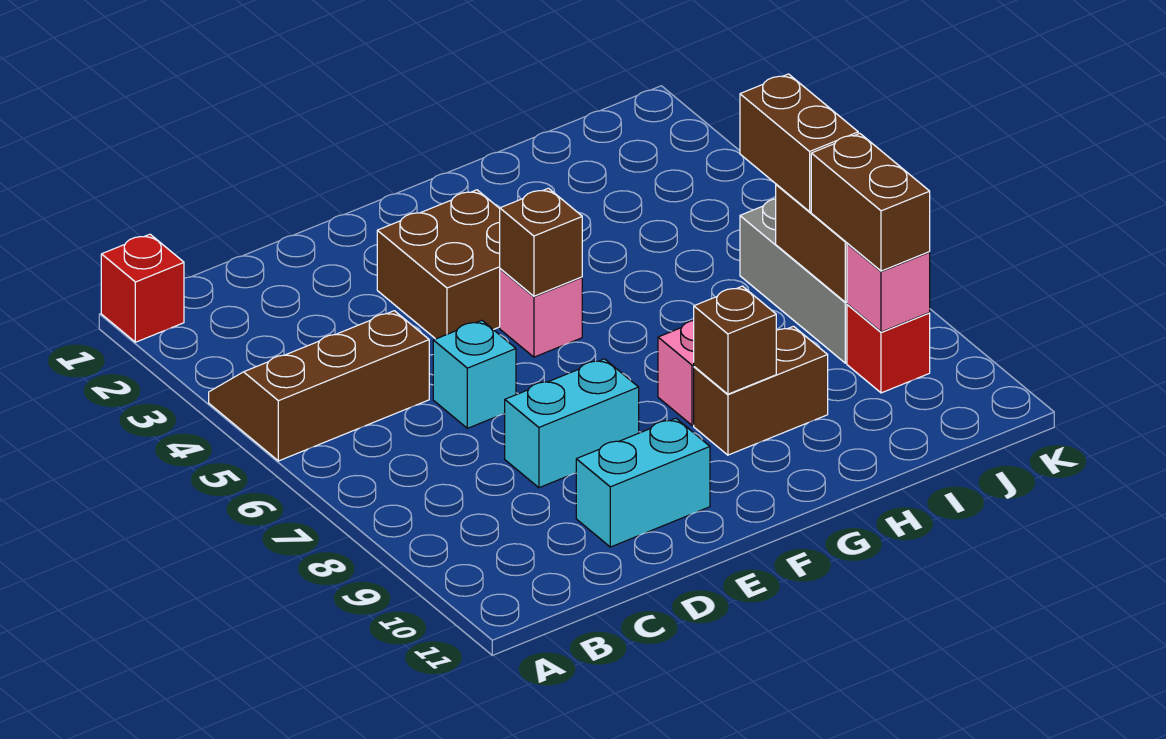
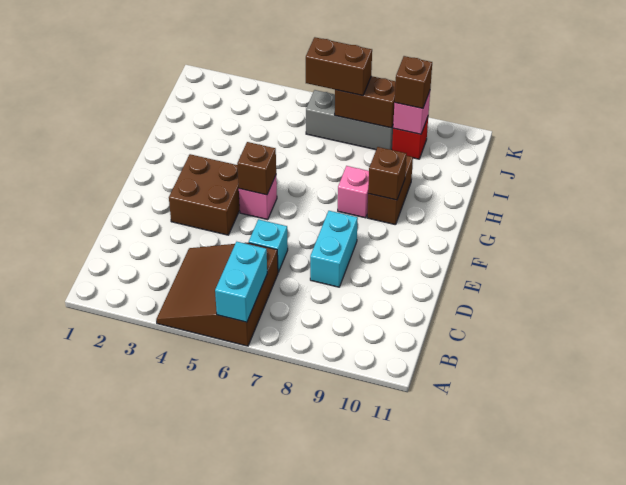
red 1x1 brick [101,234,184,342] -> none
brown 2x3 slope [209,311,429,461] -> brown 3x3 slope [156,243,278,346]
cyan 1x2 brick [576,418,710,547] -> cyan 1x2 brick moved to [215,242,267,322]
brown 1x2 brick [811,134,930,271] -> brown 1x1 brick [395,56,432,109]

